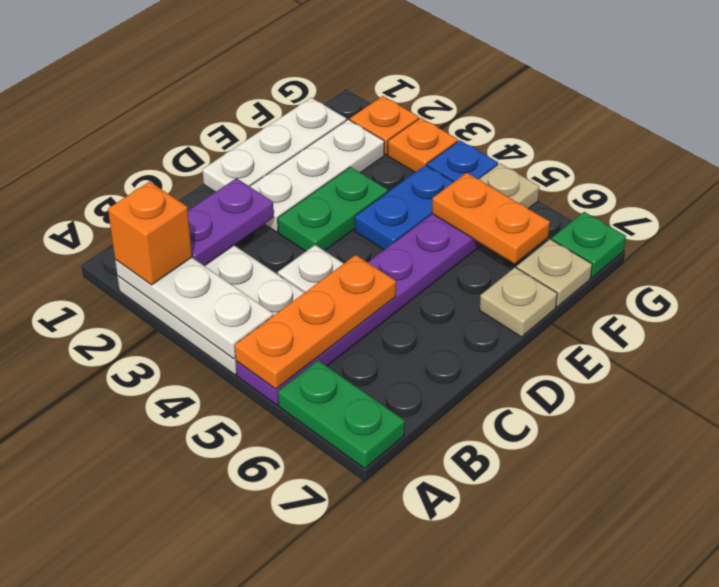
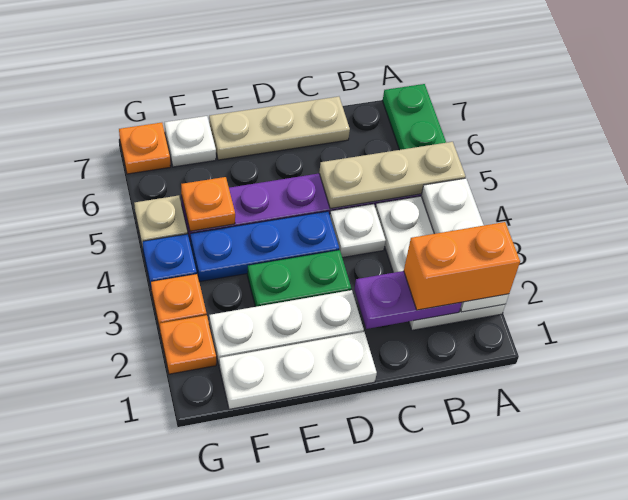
orange 1x1 brick [108,182,192,285] -> orange 1x2 brick [404,222,520,310]
orange 1x3 plate [235,255,396,389] -> tan 1x3 plate [319,142,466,209]
blue 1x2 plate [355,165,453,250] -> blue 1x3 plate [190,211,339,282]
tan 1x1 plate [480,267,557,337] -> tan 1x3 plate [209,97,350,160]
orange 1x2 plate [432,173,550,264] -> orange 1x1 plate [181,177,235,231]
tan 1x1 plate [517,239,592,307] -> white 1x1 plate [164,116,216,167]
green 1x1 plate [552,212,626,278] -> orange 1x1 plate [119,123,171,174]

